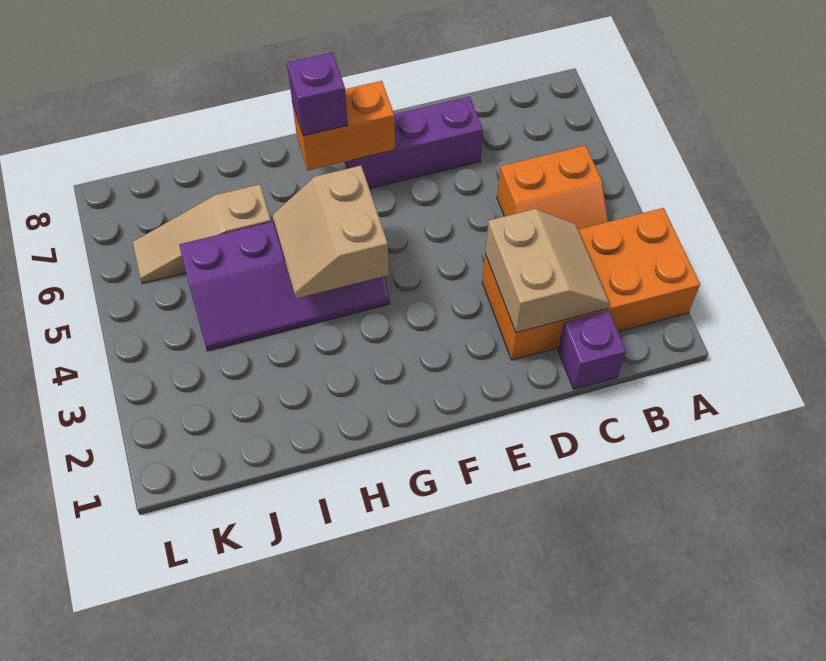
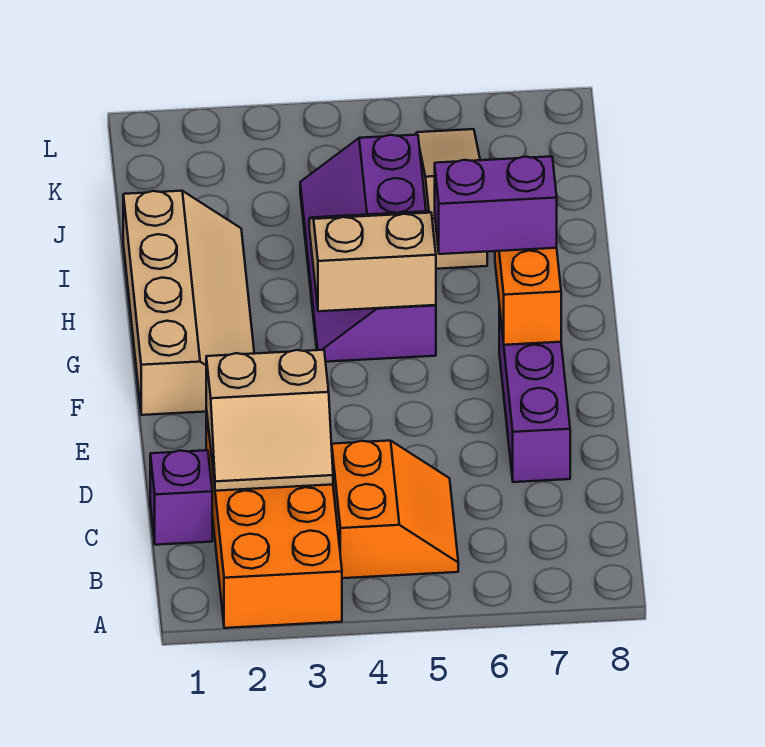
orange 2x2 slope [497,145,608,229] -> orange 2x2 slope turned to [332,441,458,578]
none -> tan 2x4 slope [123,191,254,415]
purple 1x1 brick [287,52,348,136] -> purple 1x2 brick [435,156,557,254]

